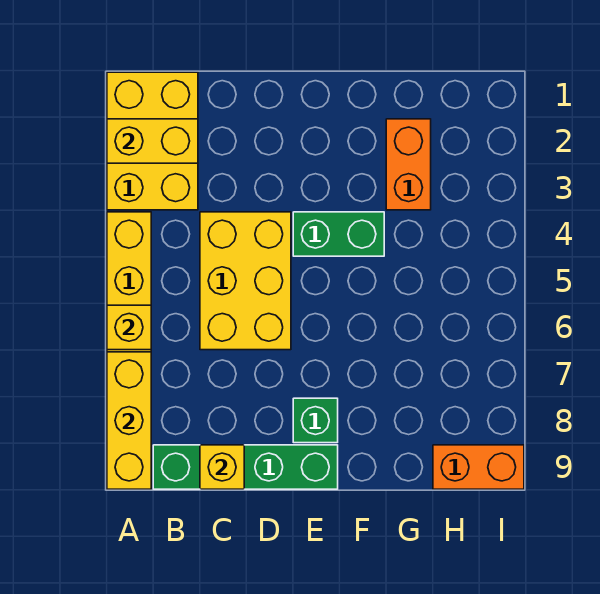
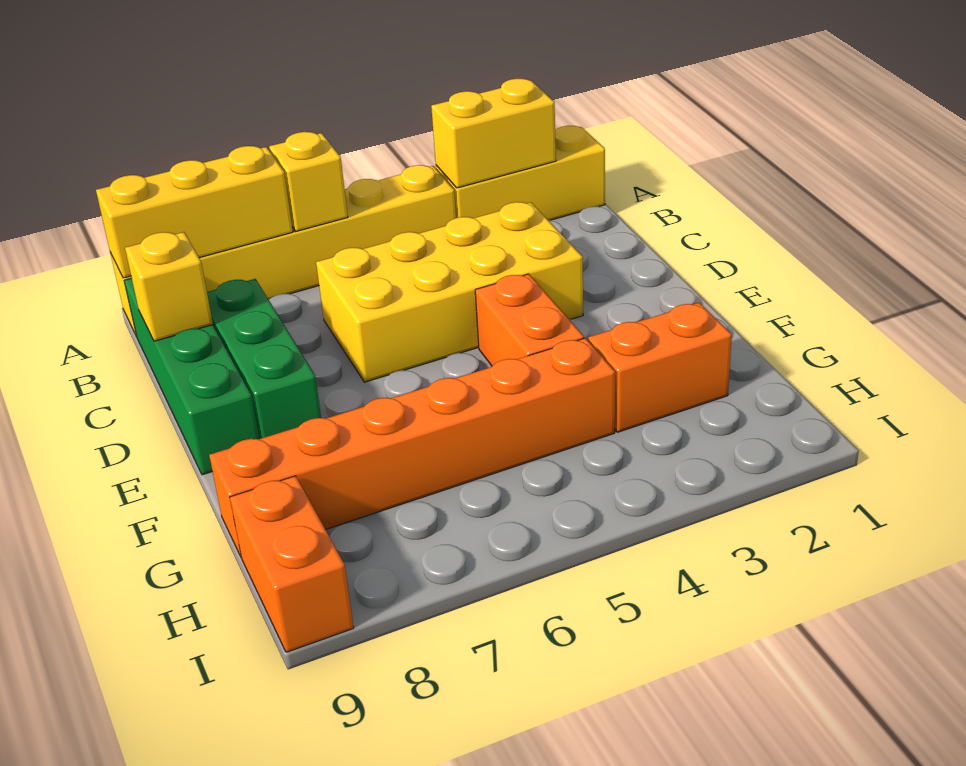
yellow 2x3 brick [107,72,198,210] -> yellow 1x3 brick [436,126,605,220]
yellow 1x2 brick [107,119,198,163] -> yellow 1x2 brick turned to [431,79,556,188]
yellow 2x3 brick [200,212,291,350] -> yellow 2x4 brick [316,202,583,382]
green 1x2 brick [293,212,384,256] -> orange 1x2 brick [475,274,584,366]
green 1x1 brick [293,398,338,443] -> green 1x3 brick [207,279,321,439]
none -> orange 1x6 brick [209,338,615,558]

